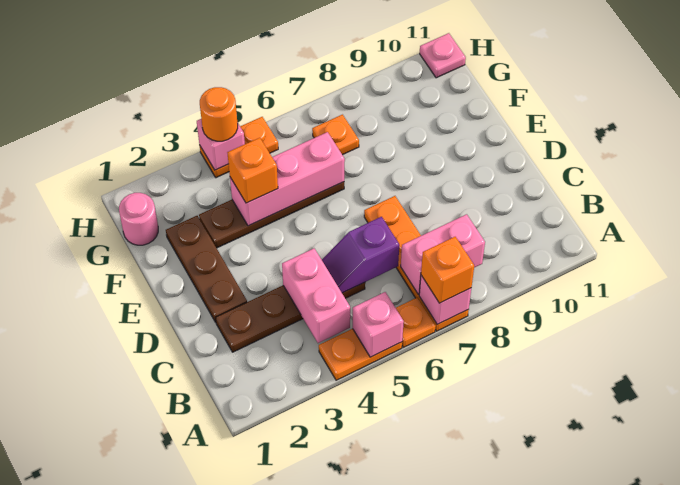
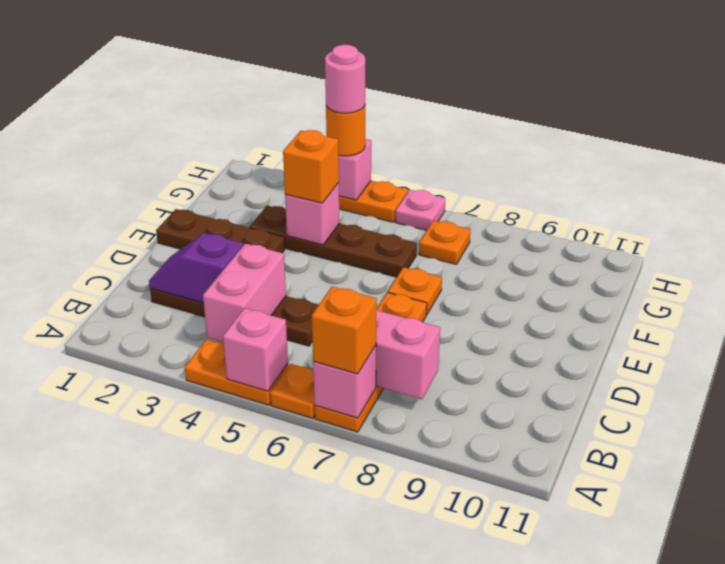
purple 1x2 slope [322,217,399,293] -> purple 1x2 slope moved to [149,233,243,303]
brown 1x3 plate [166,216,247,322] -> brown 1x3 plate turned to [156,209,285,253]
none -> orange 1x1 plate [388,267,442,315]
pink 1x3 brick [230,132,345,226] -> pink 1x1 brick [285,183,339,245]
pink 1x1 round brick [119,193,158,245] -> pink 1x1 round brick moved to [325,45,365,113]
pink 1x1 plate [420,33,466,78] -> pink 1x1 plate moved to [396,190,445,230]

